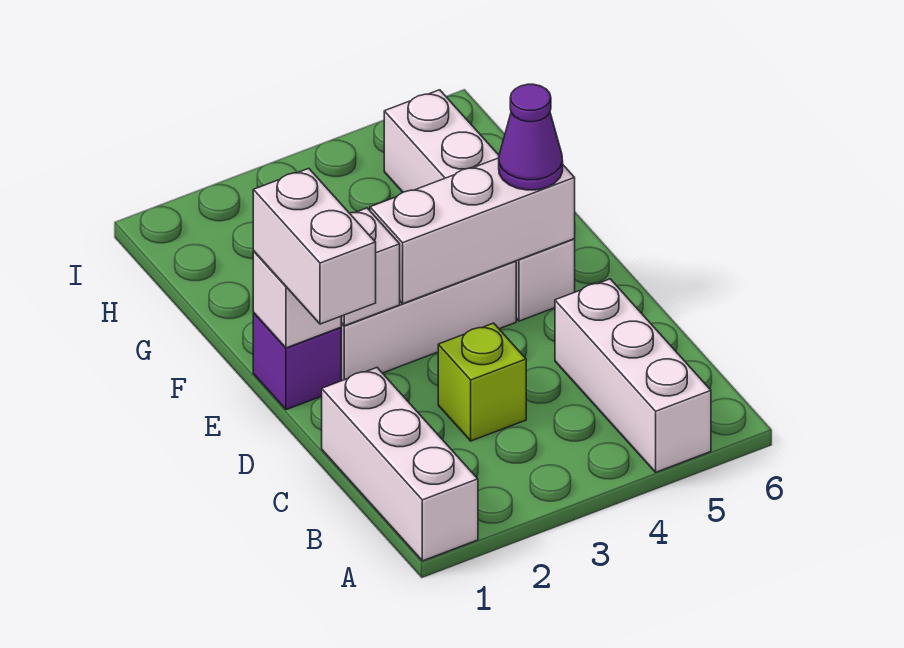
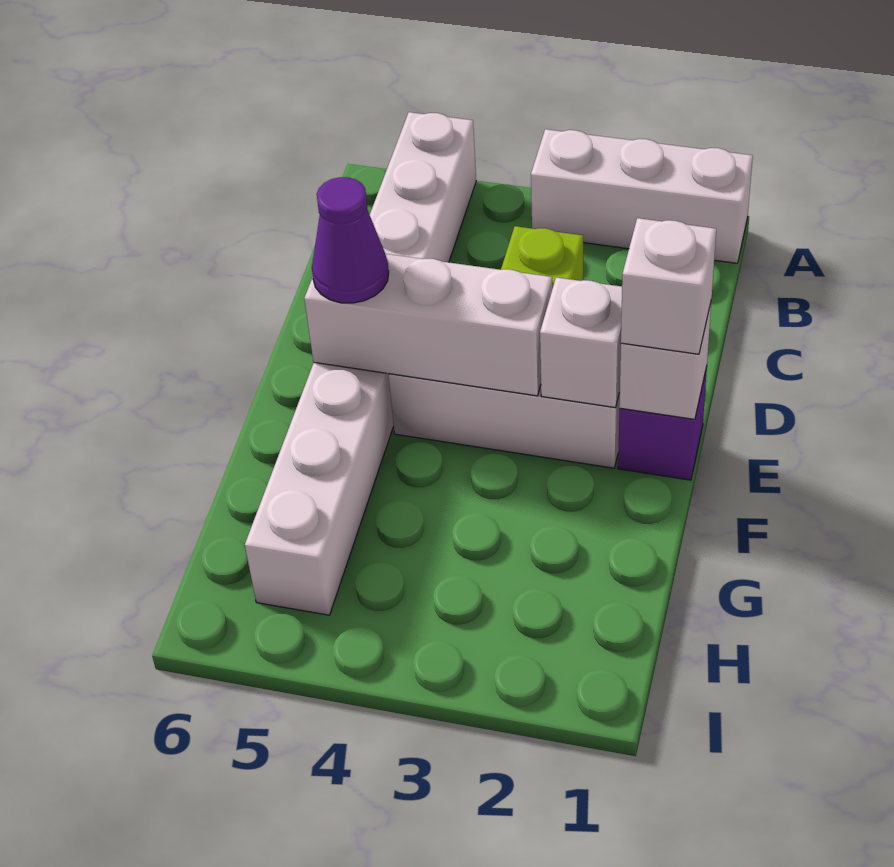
white 1x3 brick [322,368,478,561] -> white 1x3 brick turned to [531,129,753,263]
white 1x2 brick [253,168,376,324] -> white 1x1 brick [621,218,716,354]

